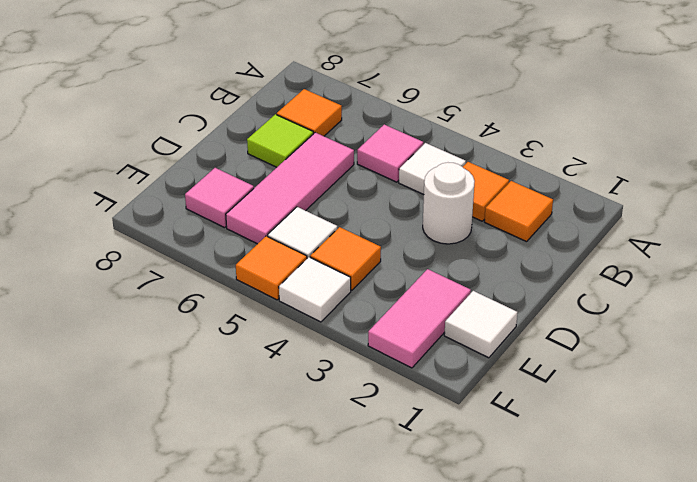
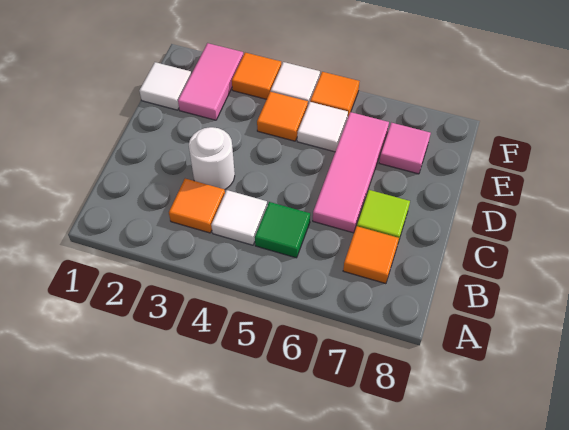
orange 1x1 tile [485,181,553,242] -> orange 1x1 tile moved to [232,53,281,99]
pink 1x1 tile [357,125,423,182] -> green 1x1 tile [255,202,310,258]

